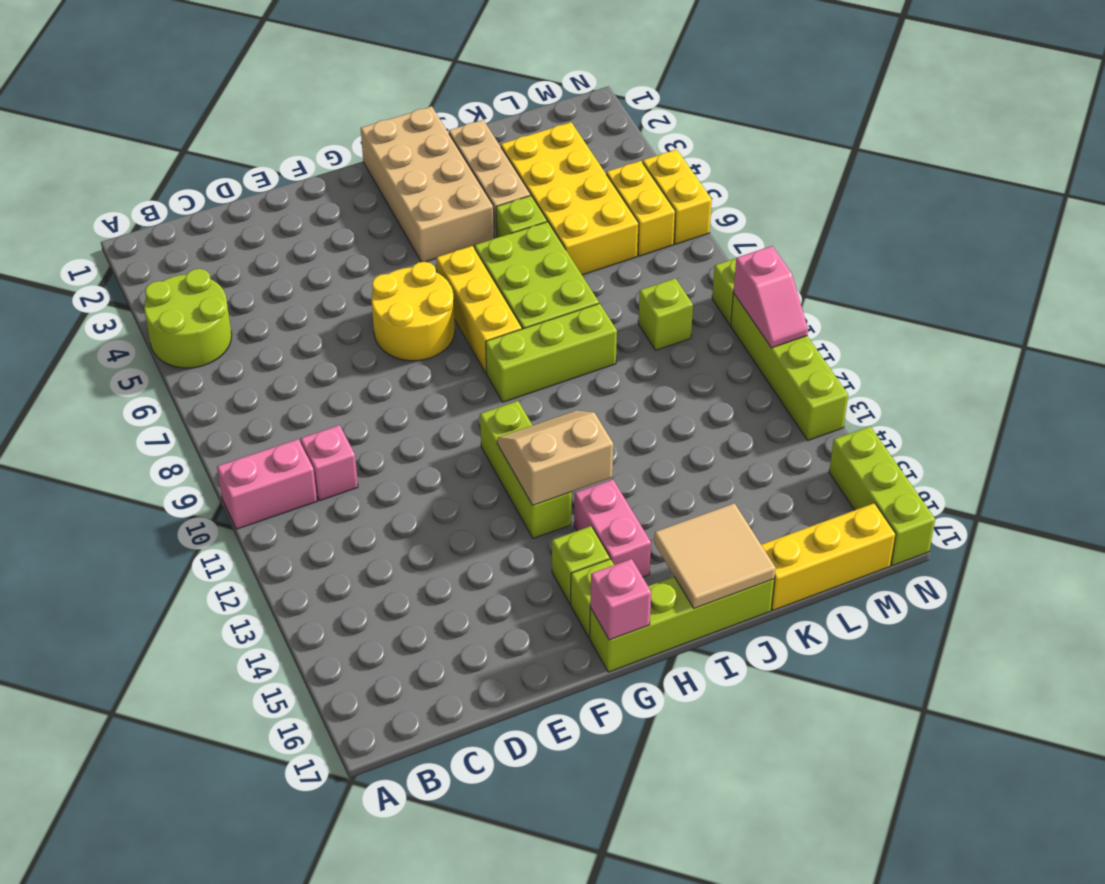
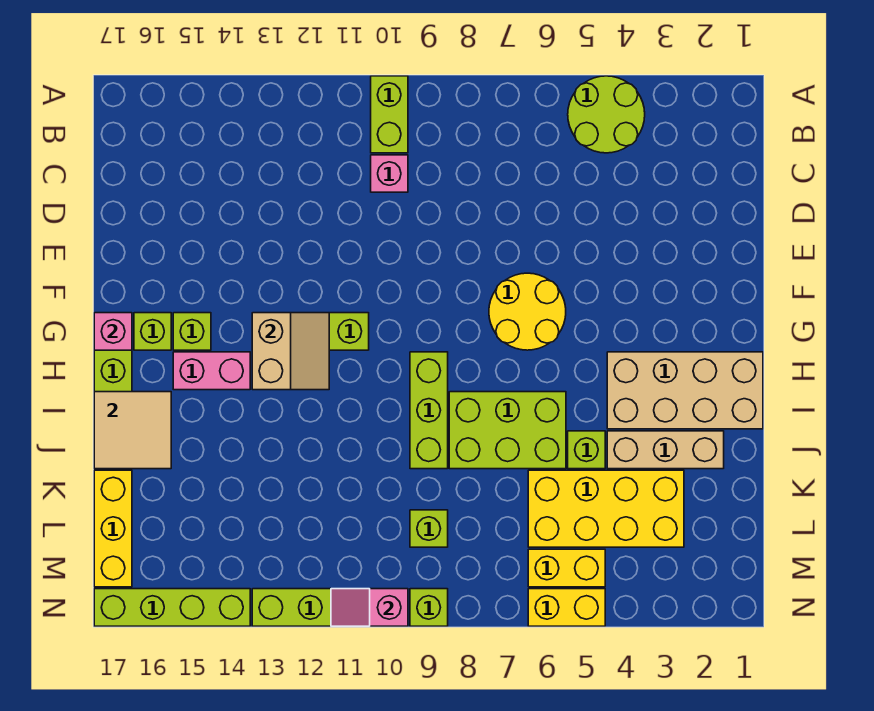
pink 1x2 brick [217,439,317,529] -> lime 1x2 brick [371,76,408,153]
yellow 1x3 brick [436,246,522,373] -> none
lime 1x3 brick [829,426,935,566] -> lime 1x4 brick [94,589,250,626]

